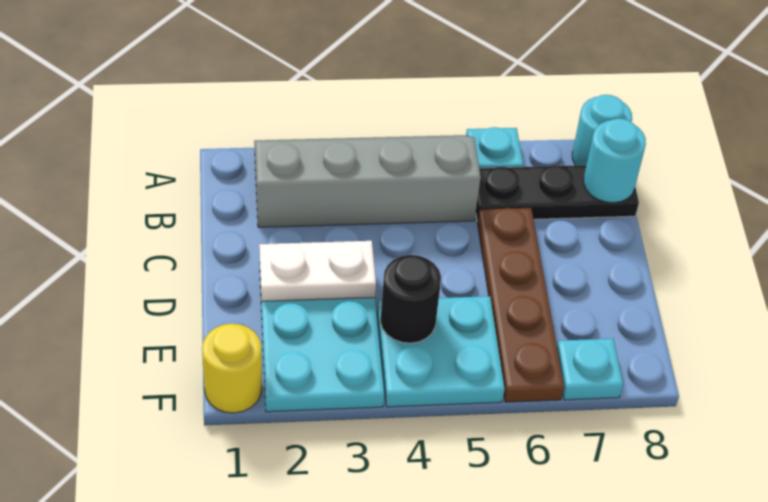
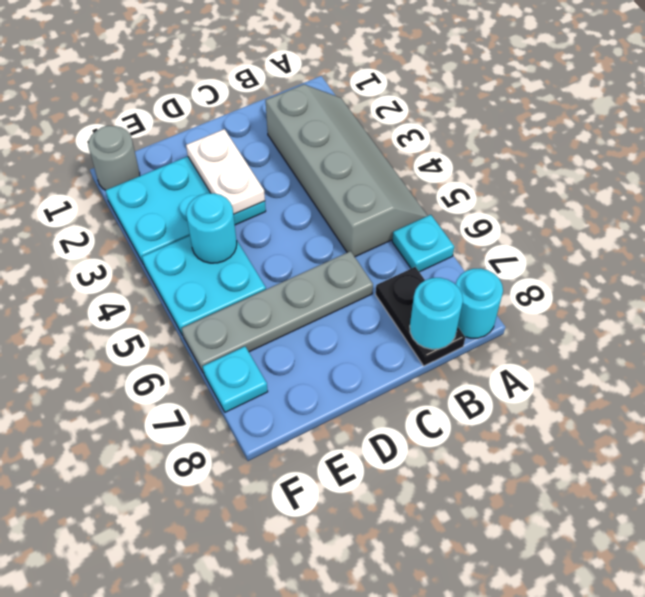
black 1x3 plate [476,165,639,221] -> black 1x2 plate [376,267,465,366]
brown 1x4 plate [477,208,564,402] -> grey 1x4 plate [182,251,373,373]
black 1x1 round brick [380,255,441,343] -> cyan 1x1 round brick [186,193,237,263]
yellow 1x1 round brick [202,324,262,413] -> grey 1x1 round brick [88,126,140,190]

